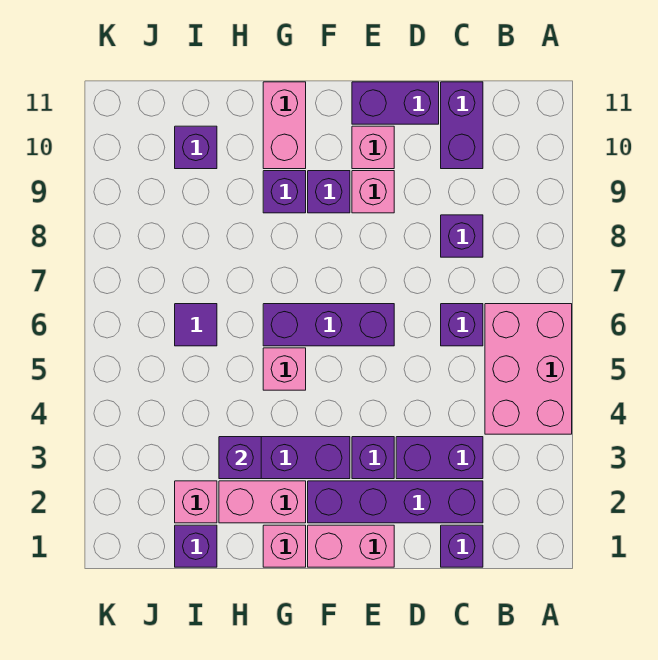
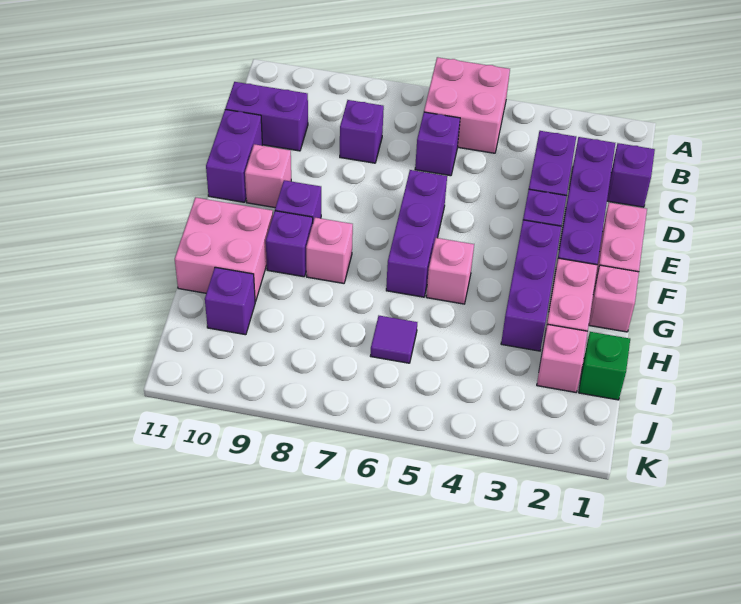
pink 2x3 brick [485,304,572,434] -> pink 2x2 brick [424,57,510,153]
pink 1x1 brick [352,171,394,213] -> pink 1x1 brick moved to [306,218,353,283]
pink 1x2 brick [263,82,306,169] -> pink 2x2 brick [175,197,273,302]
purple 1x1 brick [219,437,261,479] -> none
purple 1x1 brick [175,525,217,567] -> green 1x1 brick [579,332,630,400]

